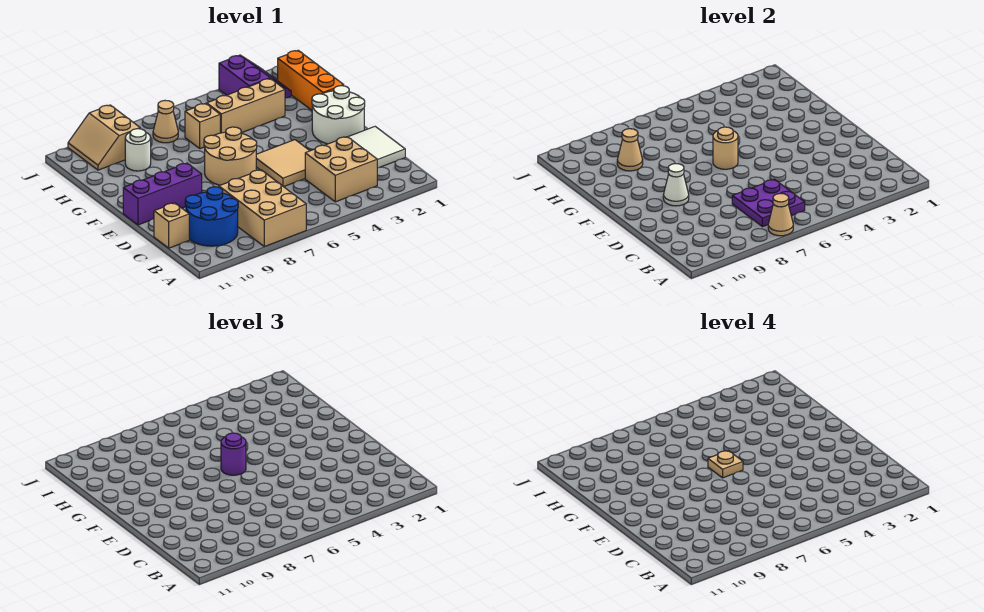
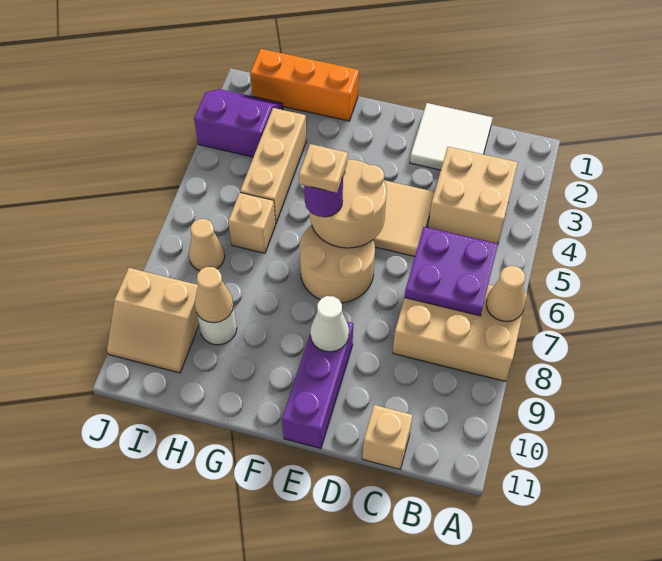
blue 2x2 round brick [185,187,238,246] -> none
white 2x2 round brick [312,86,365,144] -> none
tan 1x1 round brick [713,127,738,169] -> tan 2x2 round brick [310,159,387,248]

